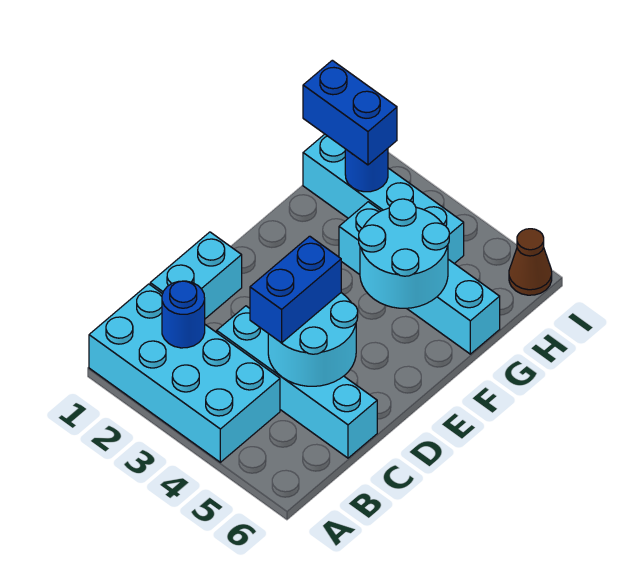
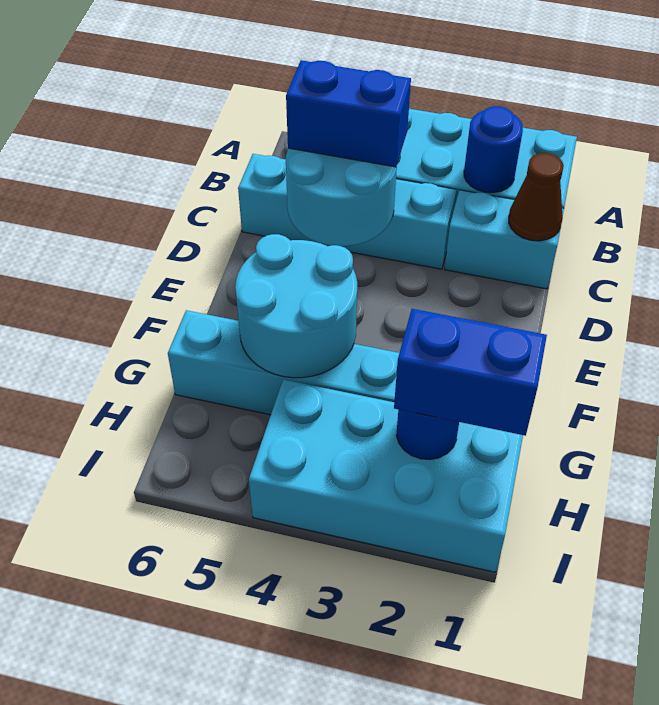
cyan 1x2 brick [150,232,242,319] -> cyan 1x2 brick turned to [445,190,564,289]
blue 1x2 brick [250,236,341,343] -> blue 1x2 brick turned to [286,60,411,167]
cyan 1x4 brick [303,134,464,264] -> cyan 2x4 brick [249,379,523,572]
brown 1x1 cone [509,229,552,295] -> brown 1x1 cone moved to [509,153,564,241]

